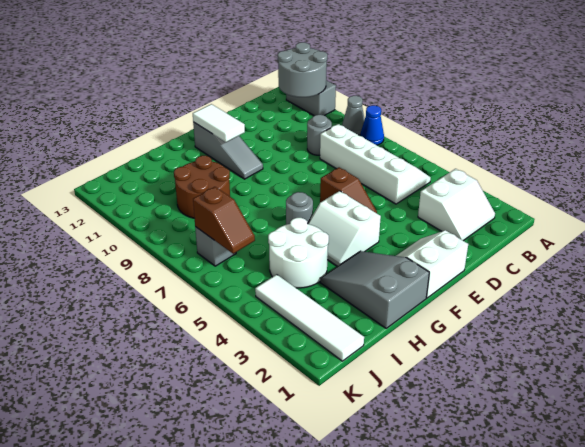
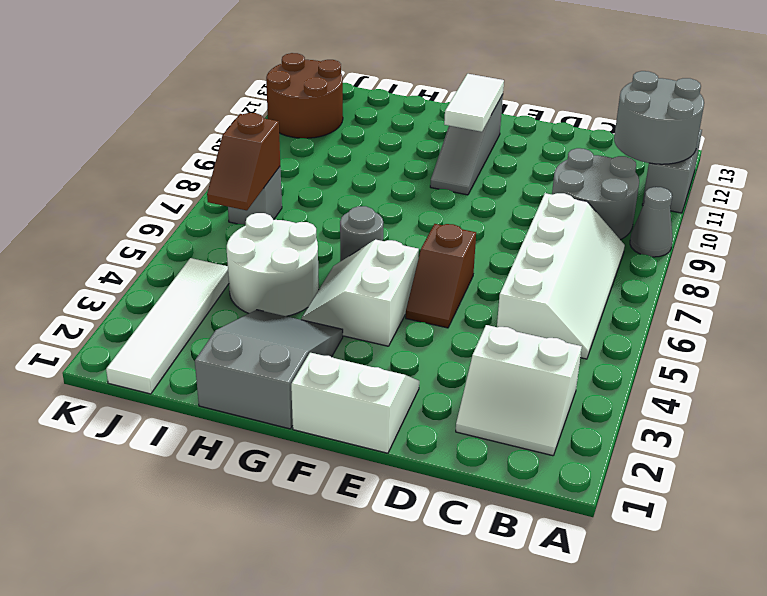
blue 1x1 cone [360,105,384,145] -> none
grey 1x1 round brick [307,115,332,155] -> grey 2x2 round brick [552,148,639,240]
brown 2x2 round brick [174,156,230,218] -> brown 2x2 round brick moved to [266,53,343,138]

